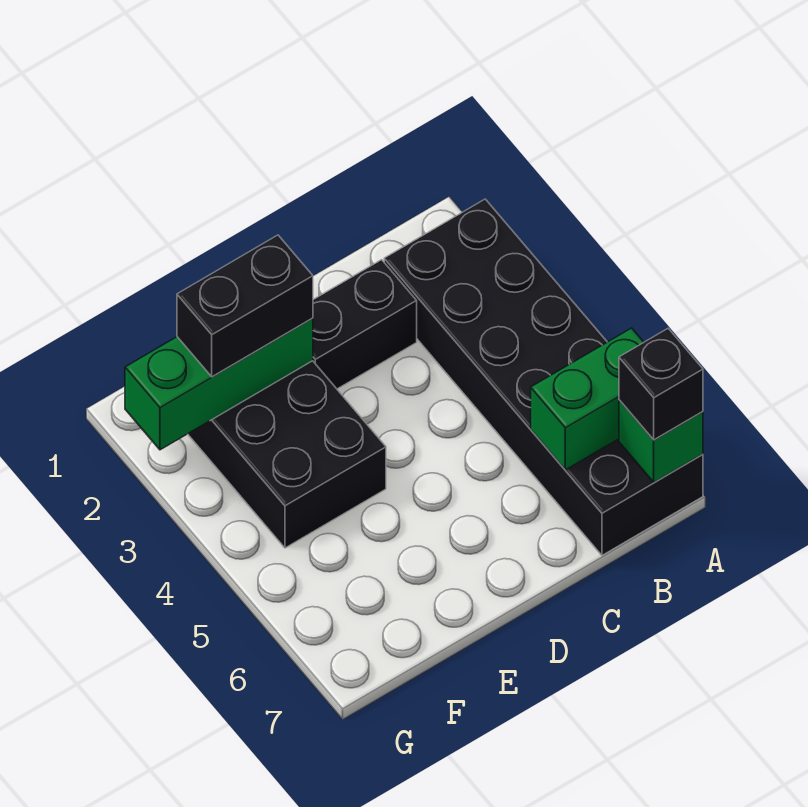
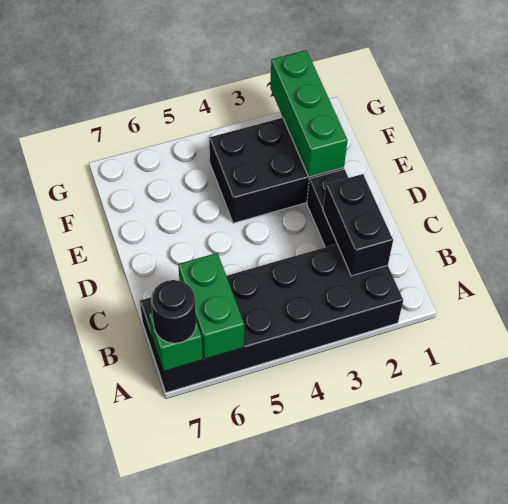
black 1x1 brick [619,328,703,440] -> black 1x1 round brick [151,280,196,343]
black 1x2 brick [177,235,313,377] -> black 1x2 brick moved to [323,174,393,276]

